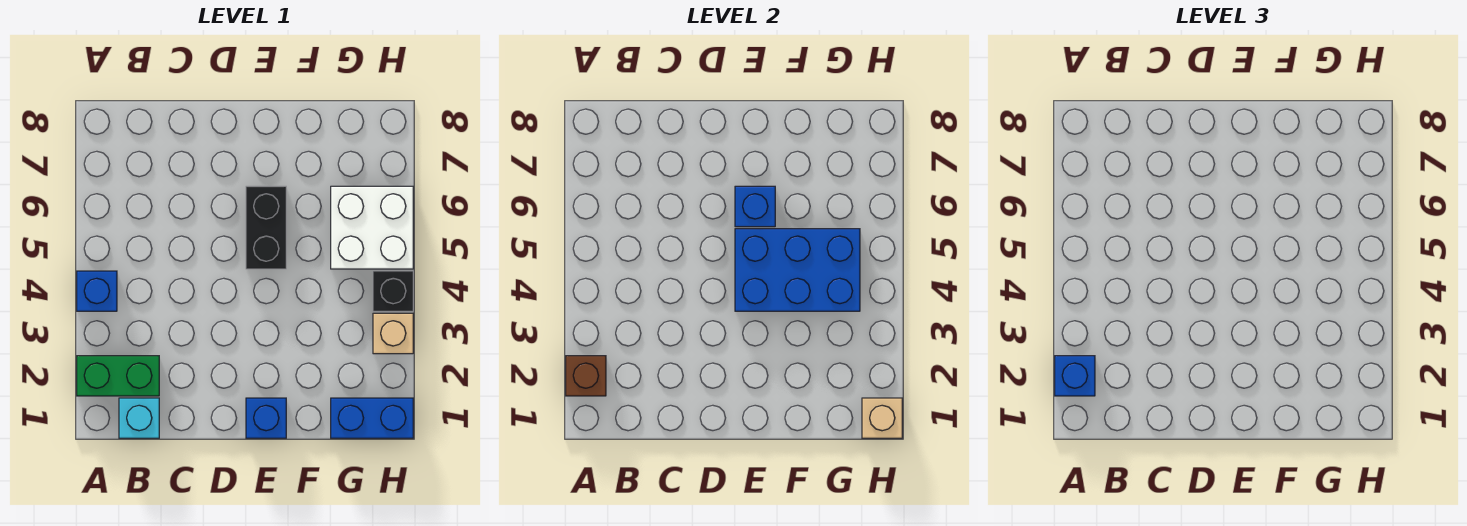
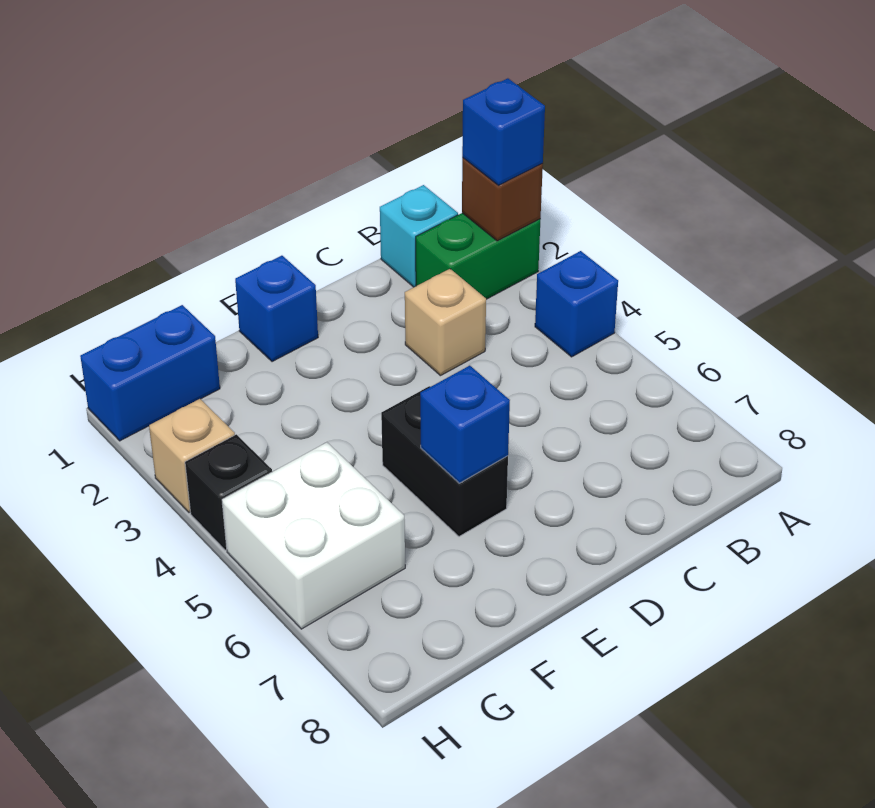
blue 2x3 brick [735,229,860,311] -> none
tan 1x1 brick [862,398,902,438] -> tan 1x1 brick moved to [405,269,486,376]

